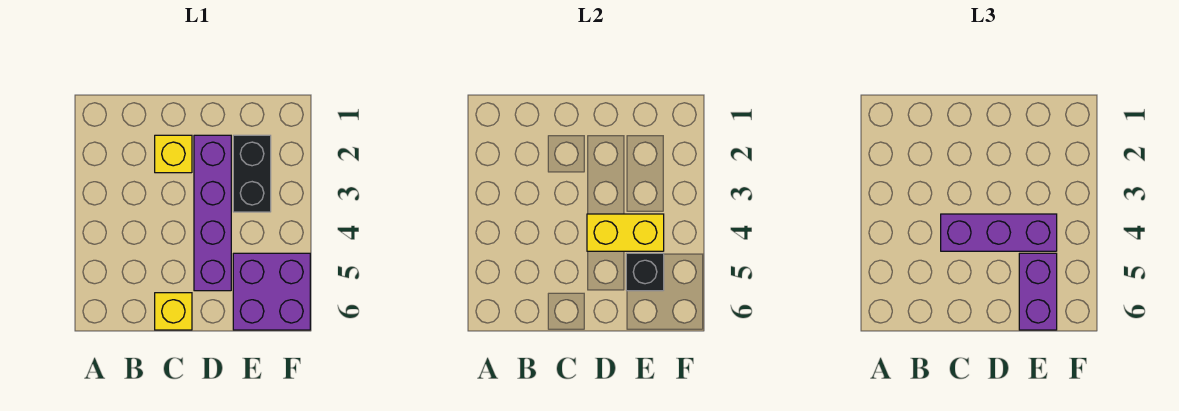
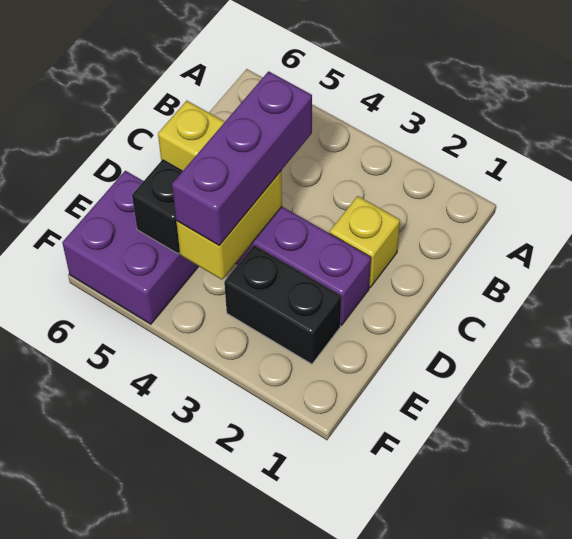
purple 1x2 brick [1019,253,1057,330] -> none

